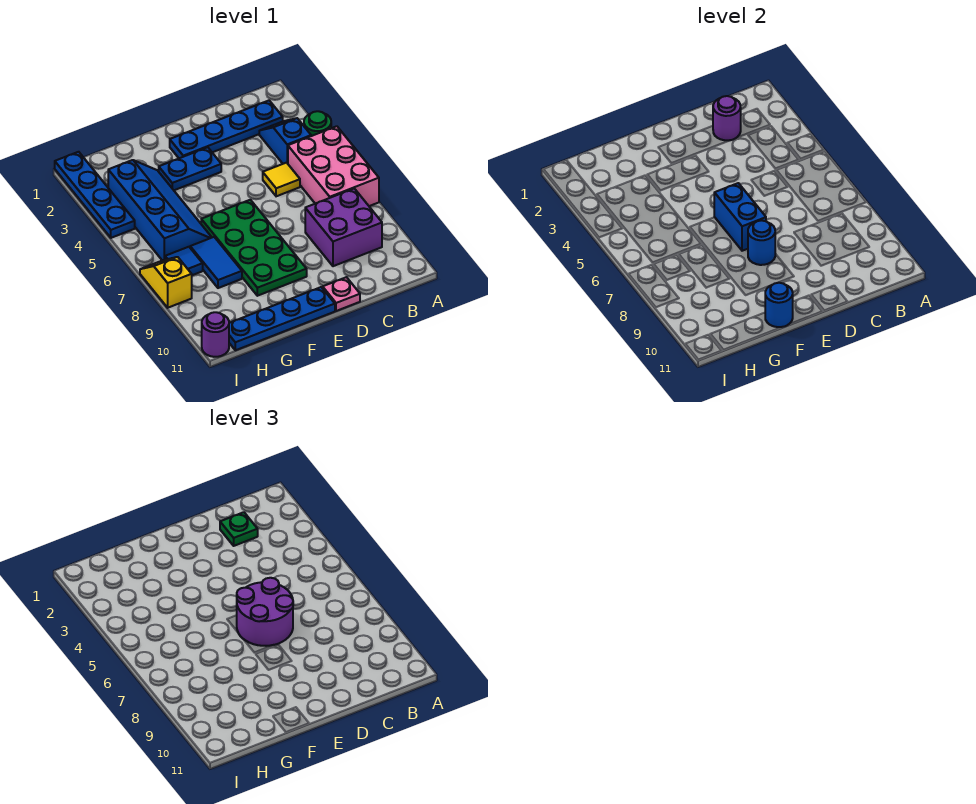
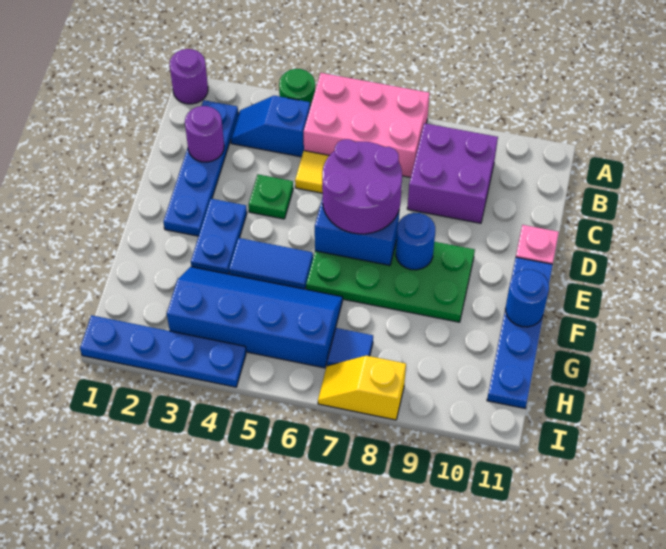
green 1x1 plate [220,512,258,546] -> green 1x1 plate moved to [249,175,293,219]
blue 1x2 tile [190,237,242,288] -> blue 1x2 tile moved to [229,238,313,289]
purple 1x1 round brick [202,312,229,357] -> purple 1x1 round brick moved to [170,49,208,104]

